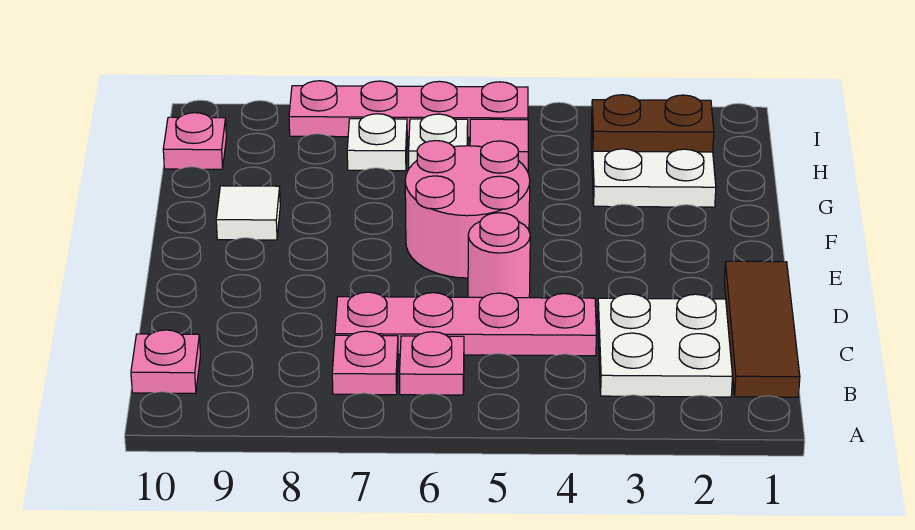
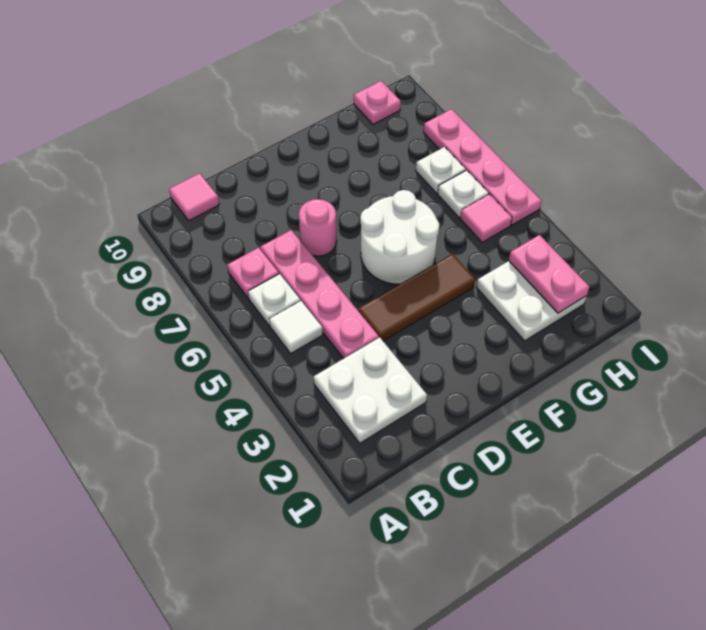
brown 1x3 tile [724,261,800,397] -> brown 1x3 tile moved to [358,254,475,341]
pink 1x1 plate [400,332,464,395] -> white 1x1 plate [248,274,300,325]
pink 1x1 plate [131,330,200,393] -> pink 1x1 tile [169,173,219,221]
pink 1x1 round brick [468,213,530,298] -> pink 1x1 round brick moved to [299,199,337,256]
pink 2x2 round brick [405,141,530,278] -> white 2x2 round brick [360,190,439,284]
white 1x1 tile [216,186,280,240] -> white 1x1 tile moved to [269,301,323,353]
brown 1x2 plate [592,95,714,152] -> pink 1x2 plate [509,235,589,313]

